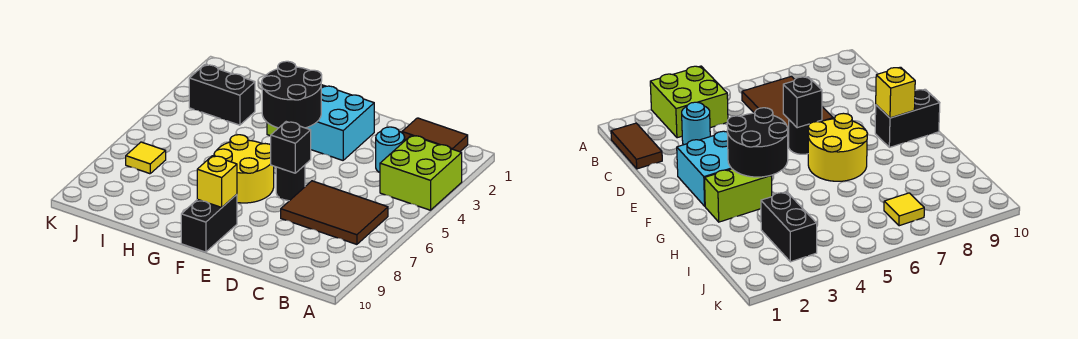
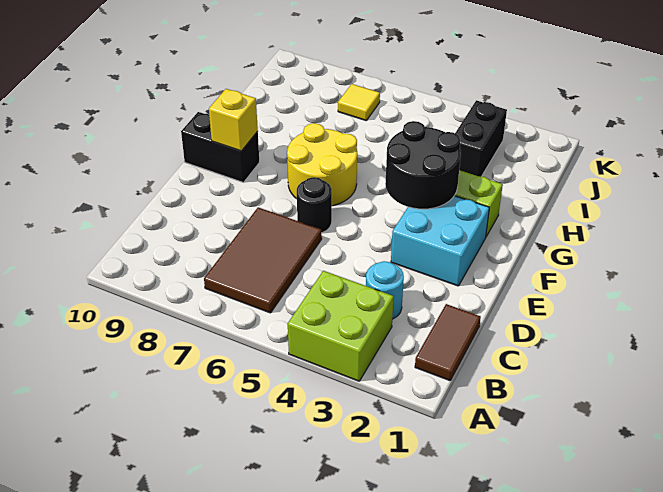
black 1x1 brick [271,122,311,173] -> none

